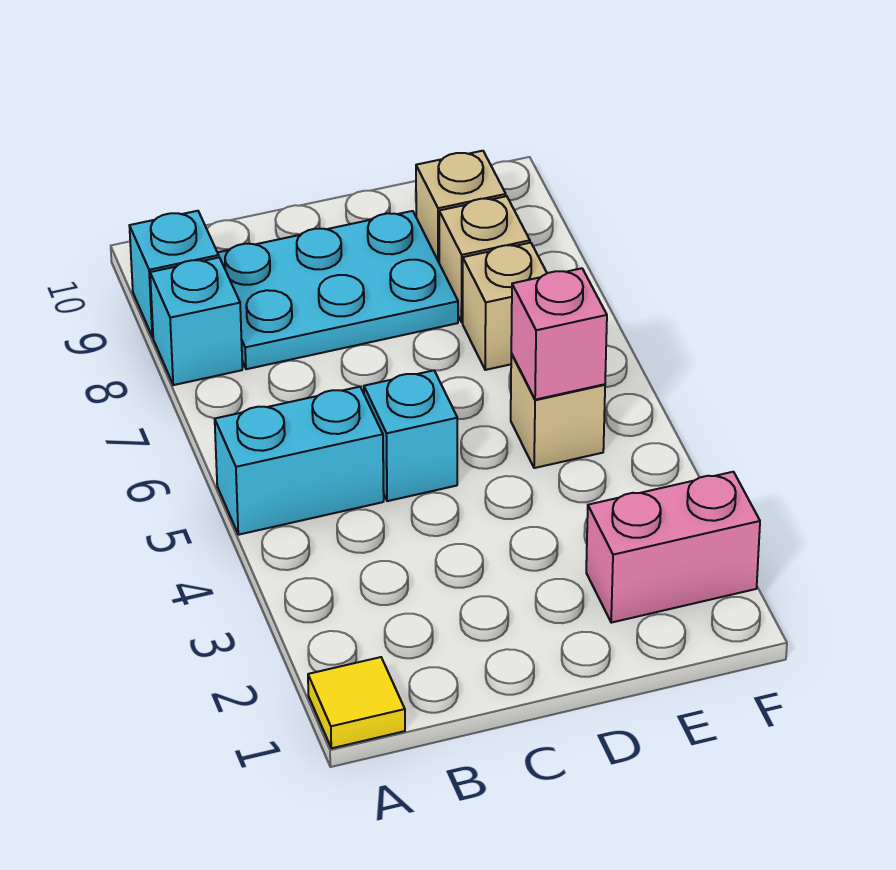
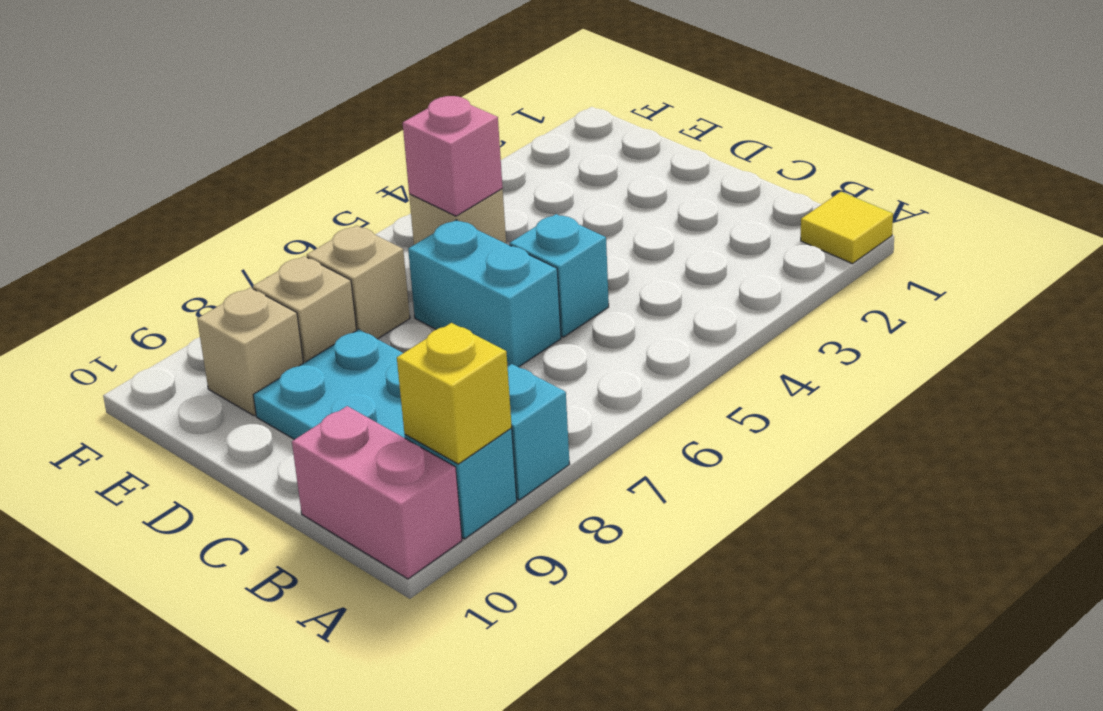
cyan 1x2 brick [215,387,384,535] -> cyan 1x2 brick moved to [408,220,561,367]
none -> yellow 1x1 brick [397,323,512,464]
pink 1x2 brick [586,472,760,623] -> pink 1x2 brick moved to [292,406,462,579]

